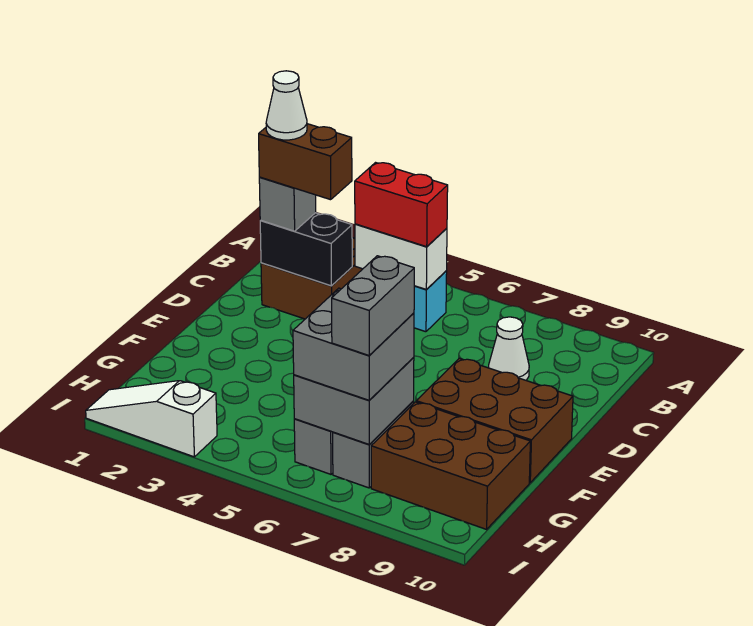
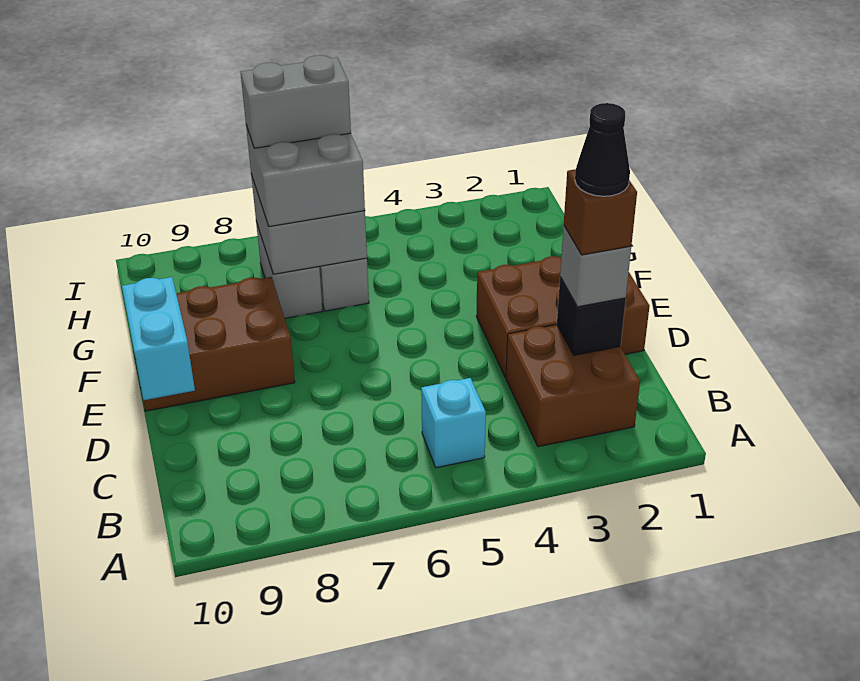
white 1x2 brick [355,224,447,290] -> none
red 1x2 brick [355,163,448,247] -> none
black 1x2 brick [260,213,352,286] -> black 1x1 brick [557,277,626,355]
brown 1x2 brick [259,124,352,200] -> brown 1x1 brick [564,169,637,255]
white 1x1 cone [266,71,307,140] -> black 1x1 cone [575,103,630,196]
white 1x1 cone [489,317,529,380] -> none
none -> cyan 1x2 brick [122,277,195,400]
grey 1x2 brick [332,256,414,355] -> grey 1x2 brick turned to [241,55,351,148]
brown 2x3 brick [371,402,530,529] -> brown 2x3 brick moved to [476,256,649,378]
white 1x3 slope [86,381,217,457] -> none

